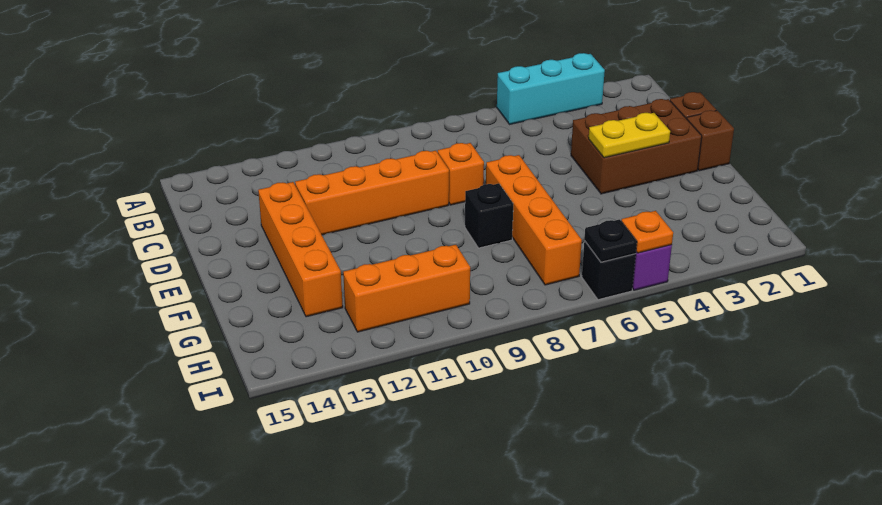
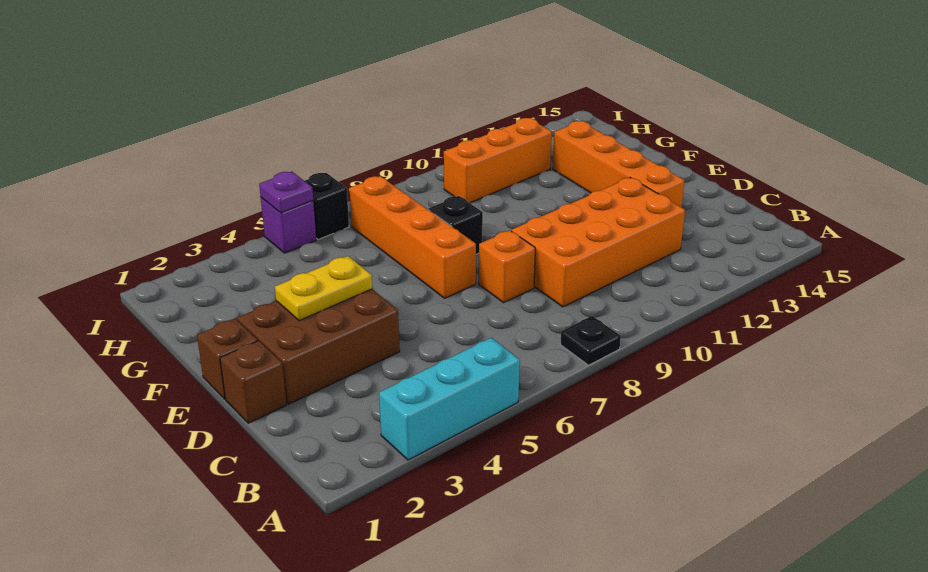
orange 1x4 brick [295,151,449,235] -> orange 2x4 brick [511,178,685,307]
orange 1x1 plate [621,211,673,253] -> purple 1x1 plate [259,172,313,213]
black 1x1 plate [584,219,637,262] -> black 1x1 plate moved to [560,316,621,365]

